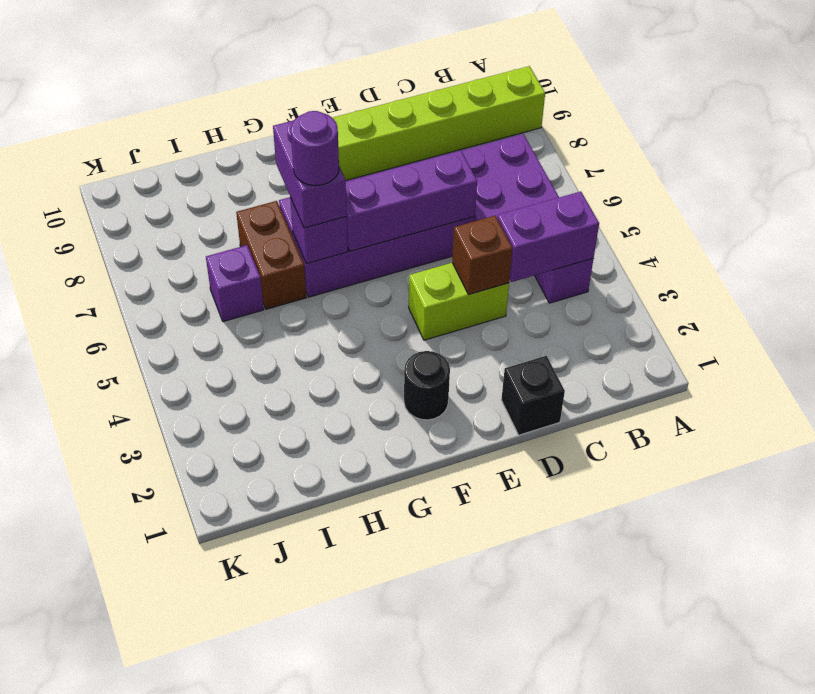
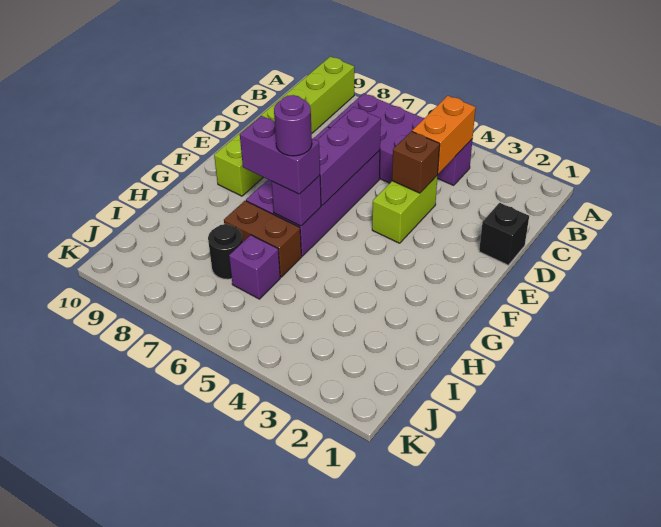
purple 1x2 brick [497,192,599,282] -> orange 1x2 brick [412,96,476,174]
black 1x1 round brick [404,351,450,420] -> black 1x1 round brick moved to [208,224,243,279]

